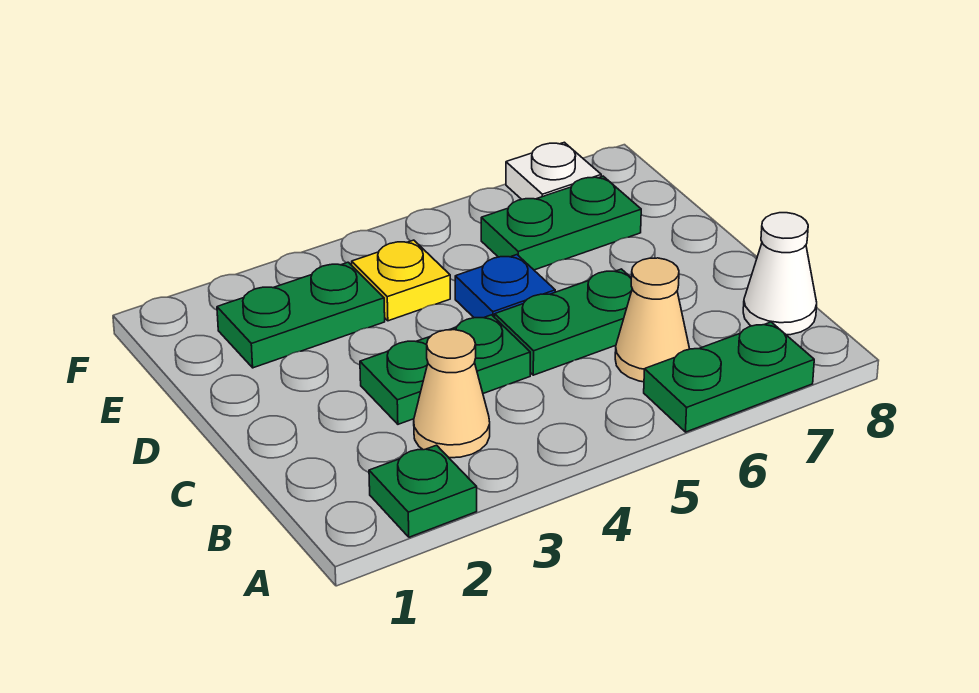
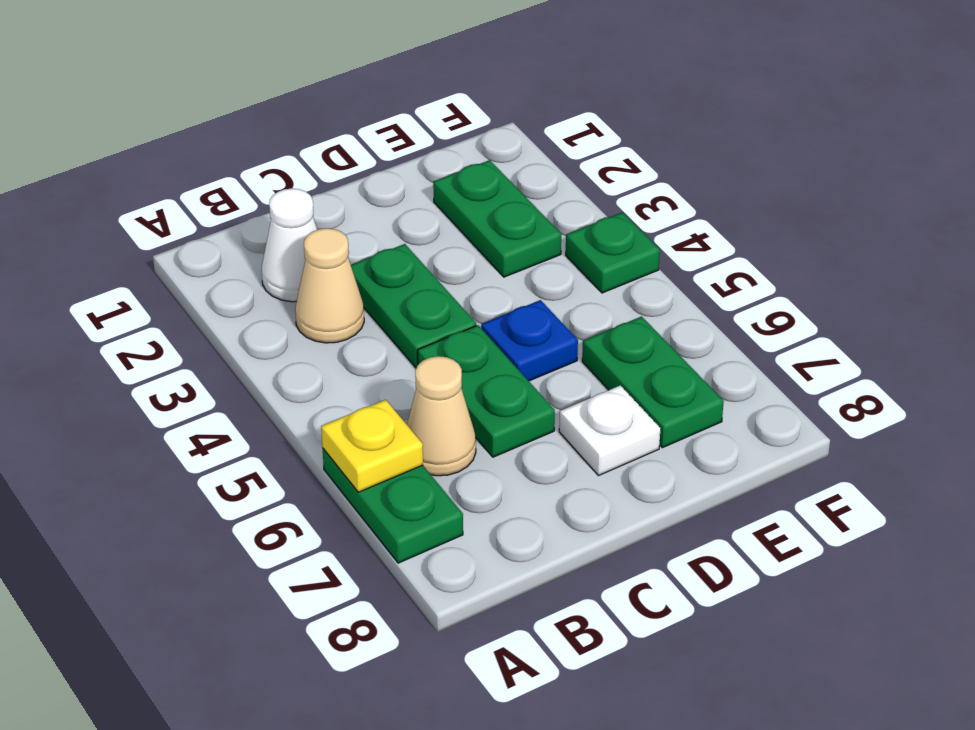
green 1x1 plate [369,445,477,537] -> green 1x1 plate moved to [566,212,660,293]
white 1x1 cone [743,213,817,335] -> white 1x1 cone moved to [262,188,317,302]
yellow 1x1 plate [352,240,450,321] -> yellow 1x1 plate moved to [321,400,423,492]
white 1x1 plate [506,142,601,199] -> white 1x1 plate moved to [559,385,661,476]

